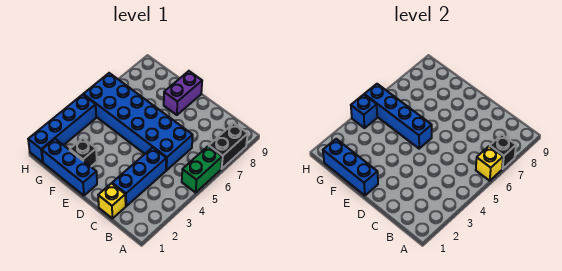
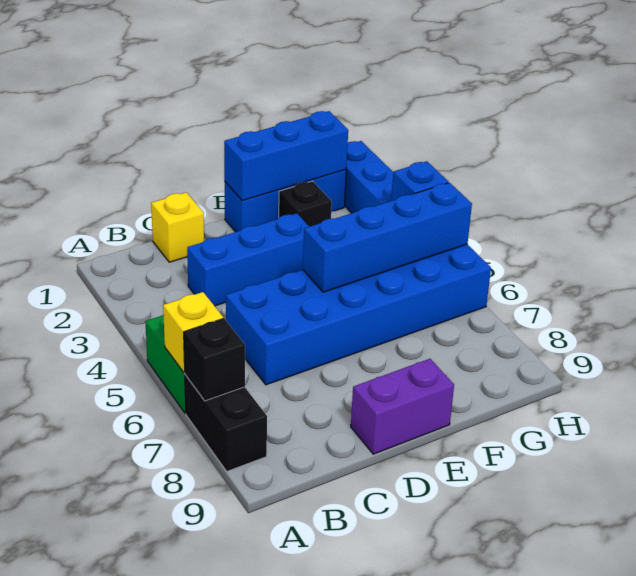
blue 1x3 brick [112,148,166,206] -> blue 1x3 brick turned to [187,213,309,306]
purple 1x2 brick [164,71,202,115] -> purple 1x2 brick turned to [351,359,454,454]

